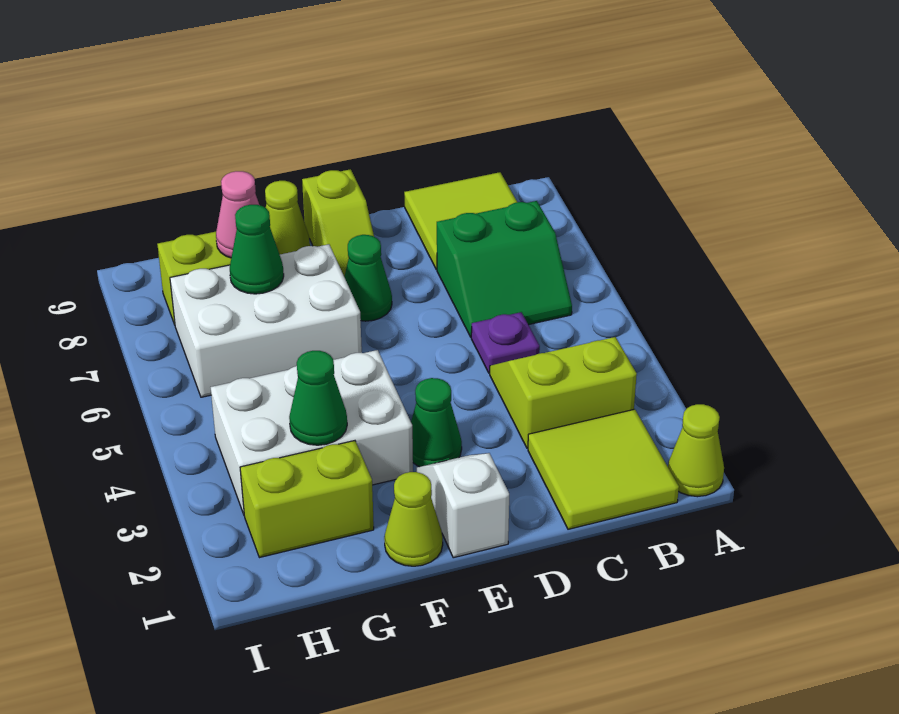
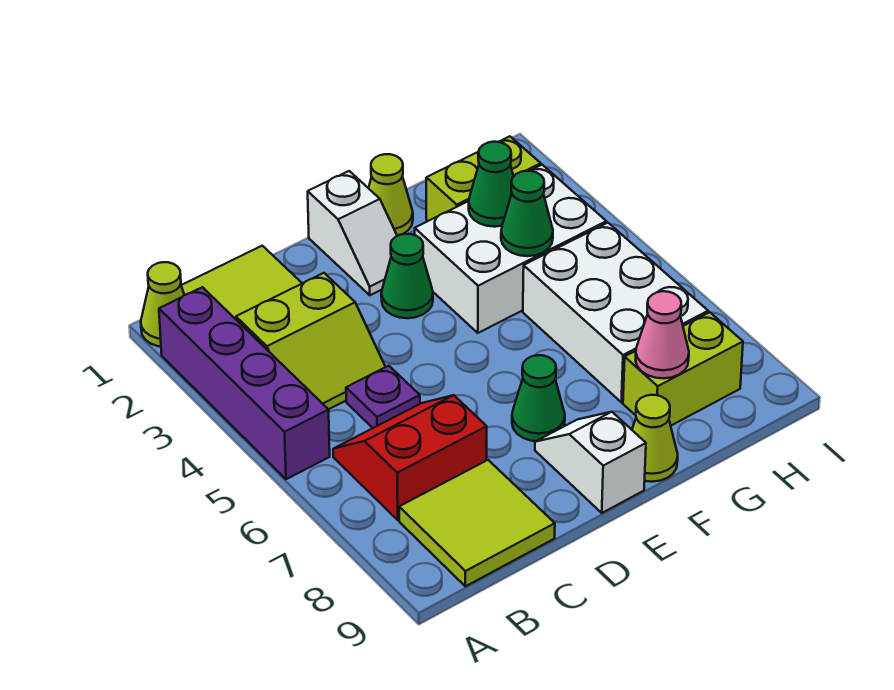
none -> purple 1x4 brick [159,287,330,479]
green 2x2 slope [437,201,572,337] -> red 2x2 slope [333,395,487,520]
lime 1x2 slope [302,169,374,276] -> white 1x2 slope [535,412,646,513]
white 2x3 brick [170,244,362,397] -> white 2x3 brick turned to [523,223,708,402]
green 1x1 cone [230,205,284,294] -> green 1x1 cone moved to [501,171,553,256]

